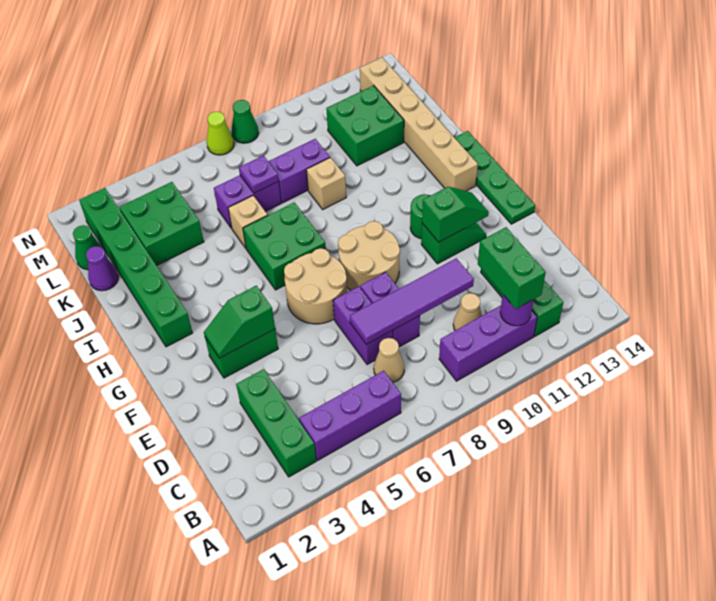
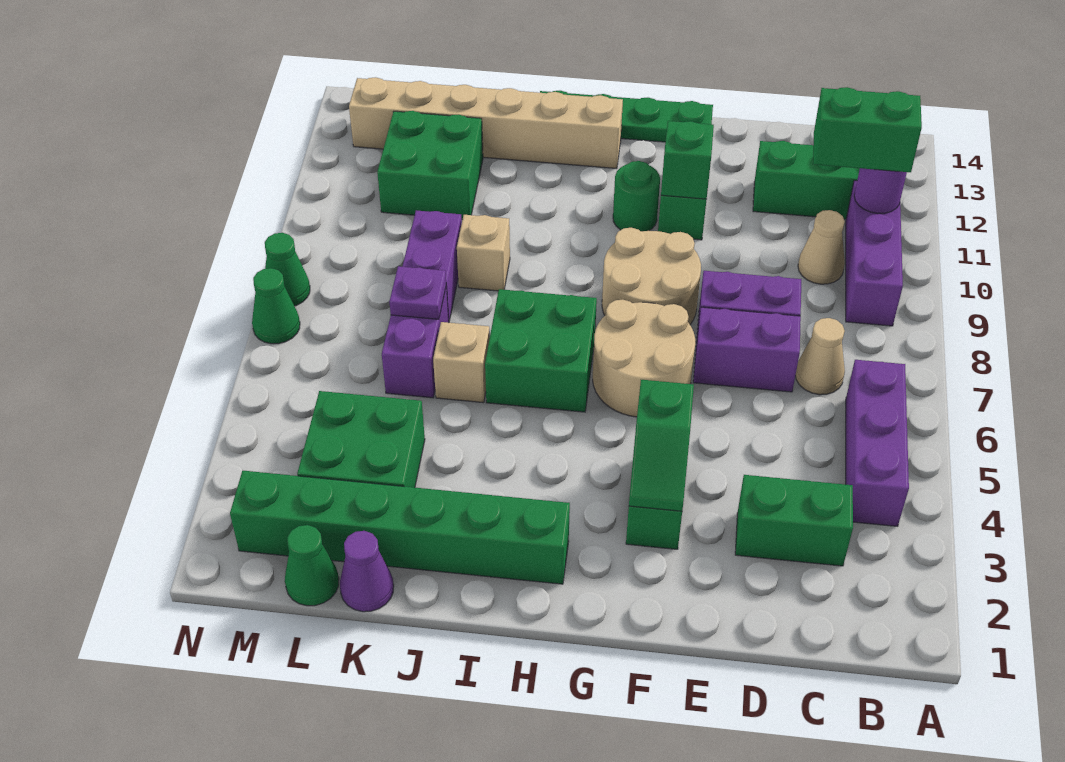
green 1x3 brick [236,369,316,477] -> green 1x2 brick [735,475,853,566]
purple 1x4 tile [350,258,474,345] -> none
lime 1x1 cone [207,112,234,155] -> green 1x1 cone [252,268,300,344]

